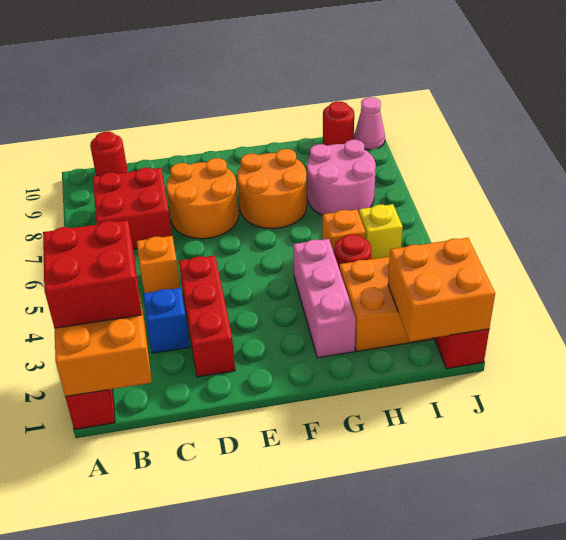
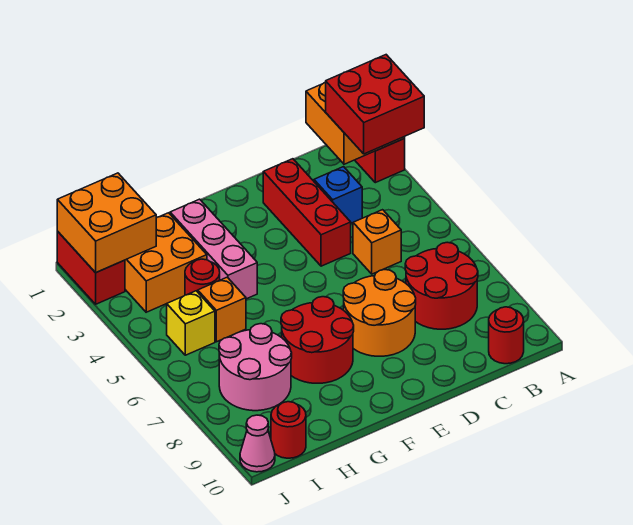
red 2x2 brick [93,168,172,249] -> red 2x2 round brick [405,242,478,329]
orange 2x2 round brick [237,149,307,229] -> red 2x2 round brick [281,297,354,383]

